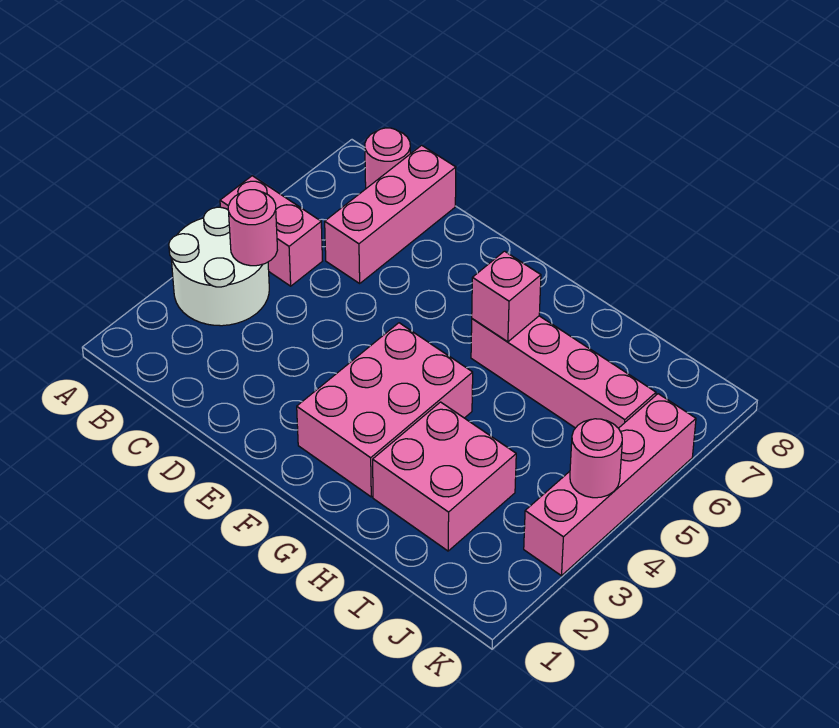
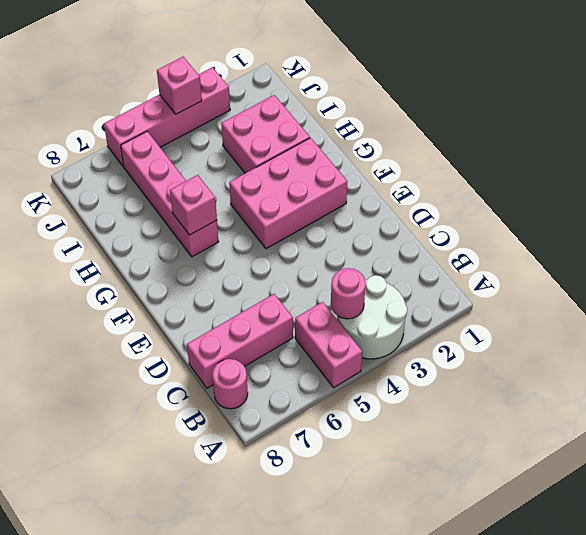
pink 1x1 round brick [570,419,622,498] -> pink 1x1 brick [157,57,202,114]

